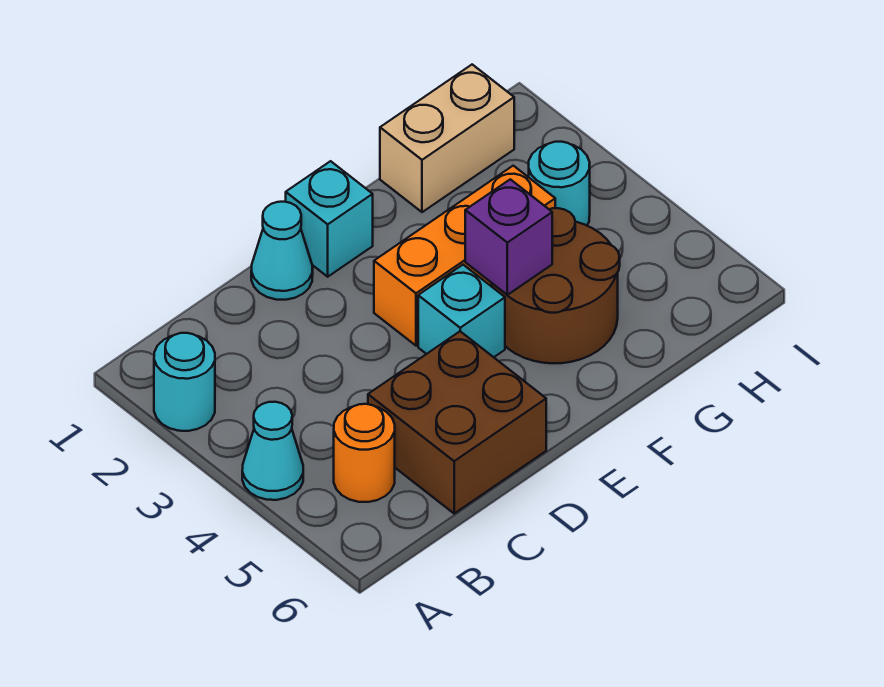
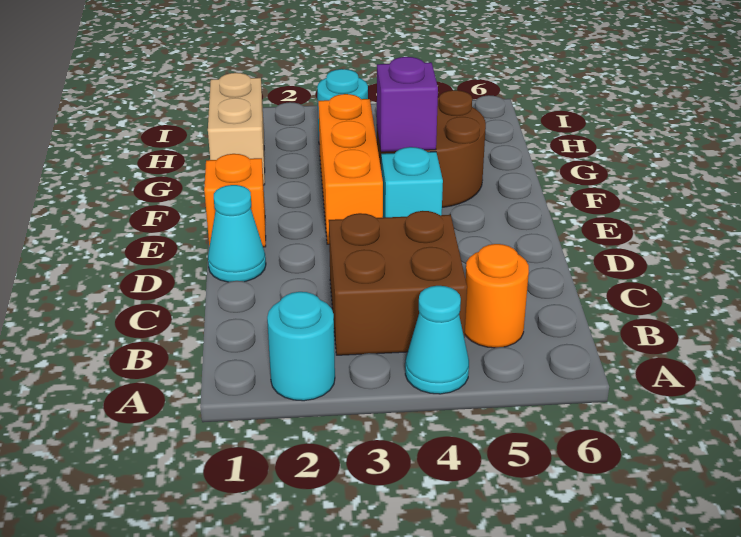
brown 2x2 brick [368,331,546,513] -> brown 2x2 brick moved to [329,211,467,355]
cyan 1x1 brick [286,161,373,277] -> orange 1x1 brick [204,154,266,247]

